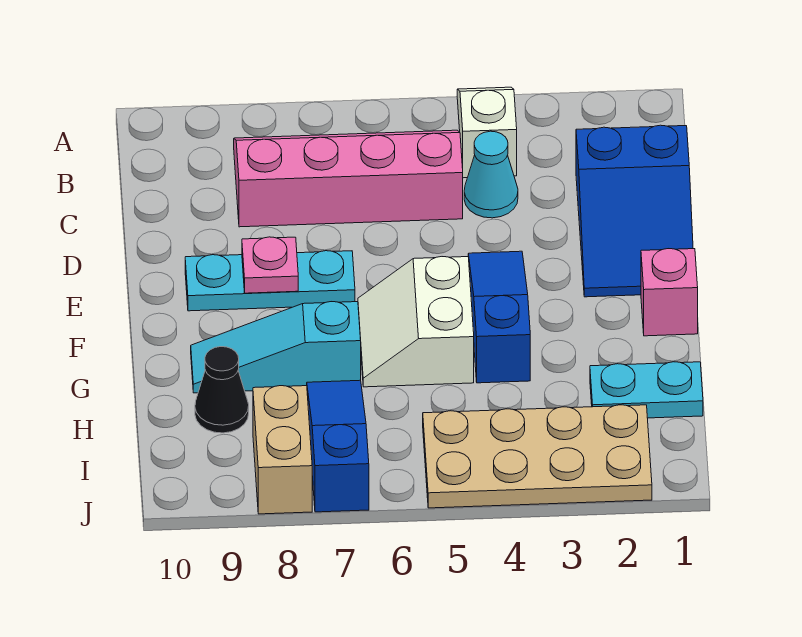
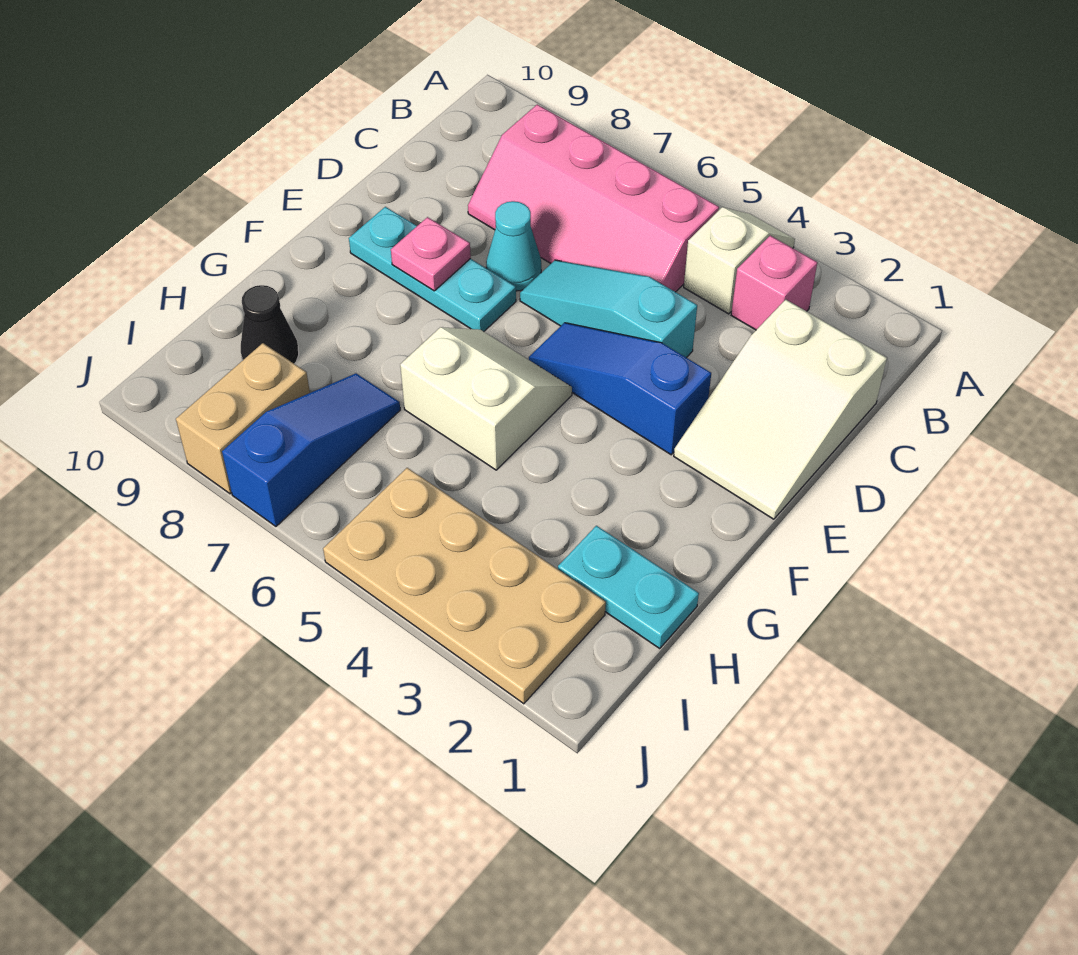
pink 2x4 slope [234,130,463,227] -> pink 2x4 slope turned to [468,104,719,292]
blue 2x3 slope [576,125,693,297] -> white 2x3 slope [674,300,887,519]
cyan 1x1 cone [464,131,518,218] -> cyan 1x1 cone moved to [486,201,541,291]
blue 1x3 slope [468,251,530,383] -> blue 1x3 slope turned to [529,323,711,455]
pink 1x1 brick [641,249,698,336] -> pink 1x1 brick moved to [731,236,817,330]
white 2x2 slope [358,257,474,387] -> white 2x2 slope turned to [400,327,572,470]
cyan 1x3 slope [191,302,361,393] -> cyan 1x3 slope moved to [520,260,697,358]

